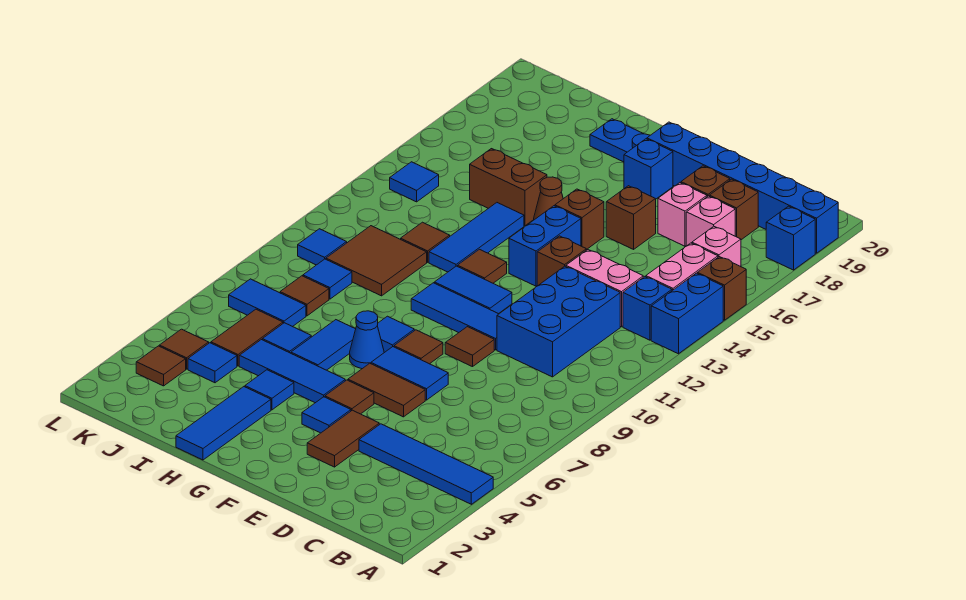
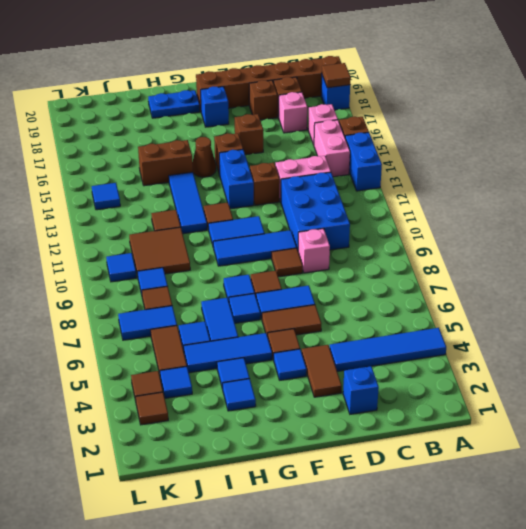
none -> brown 1x1 tile [322,63,351,88]
blue 1x6 brick [647,122,838,253] -> brown 1x6 brick [196,56,341,110]
blue 1x1 brick [623,277,672,340] -> blue 1x1 brick moved to [343,366,379,414]
pink 1x1 brick [658,183,707,246] -> pink 1x1 brick moved to [298,229,330,273]
blue 1x1 cone [350,311,384,369] -> blue 1x1 tile [229,294,260,323]
blue 1x3 tile [176,387,271,460] -> blue 1x1 tile [223,379,256,411]

